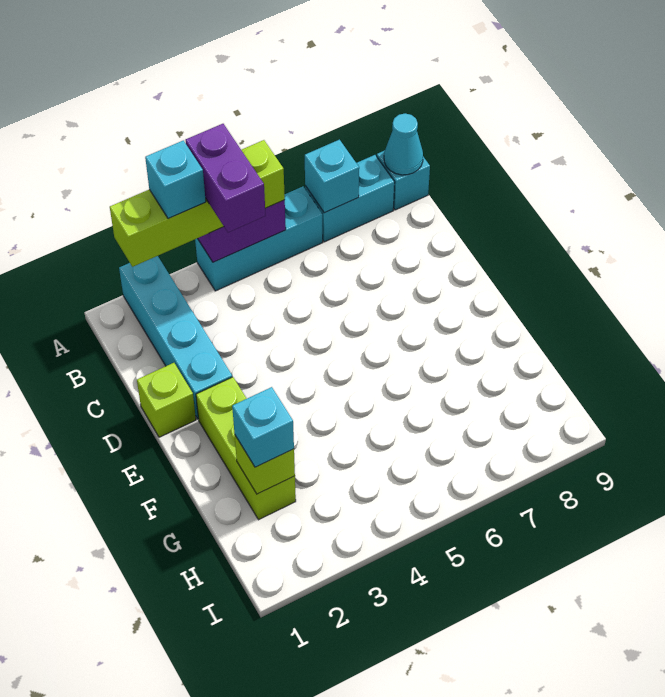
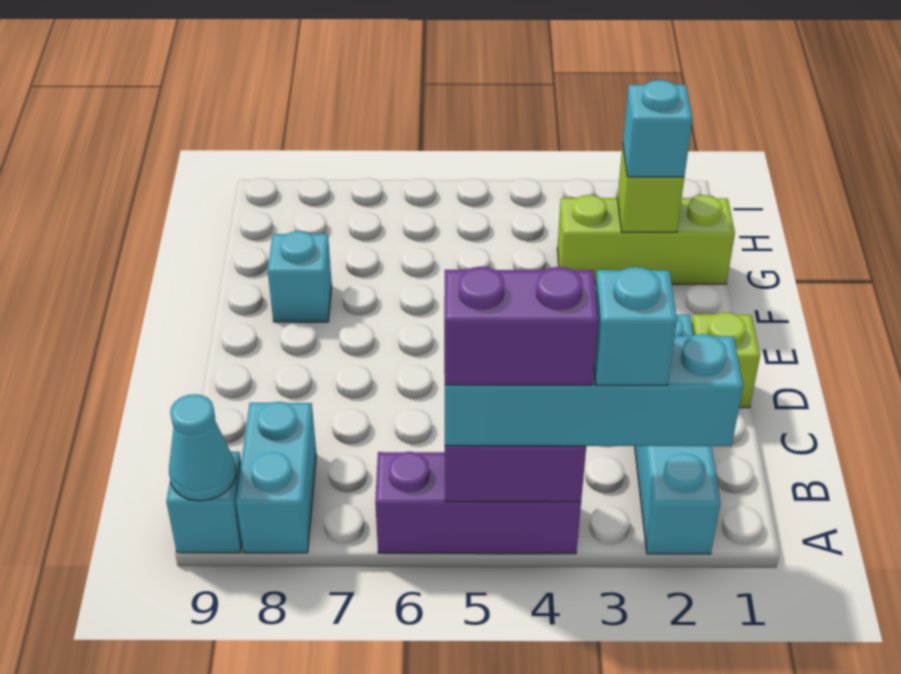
lime 1x4 brick [110,140,285,267] -> cyan 1x4 brick [445,334,743,446]
cyan 1x3 brick [195,187,323,291] -> purple 1x3 brick [375,452,581,554]
purple 1x2 brick [186,124,266,232] -> purple 1x2 brick turned to [444,267,598,385]
cyan 1x2 brick [305,155,395,242] -> cyan 1x2 brick turned to [236,402,317,553]
cyan 1x1 brick [305,140,359,213] -> cyan 1x1 brick moved to [268,231,332,322]
lime 1x3 brick [196,377,296,520] -> lime 1x3 brick turned to [557,195,735,284]

